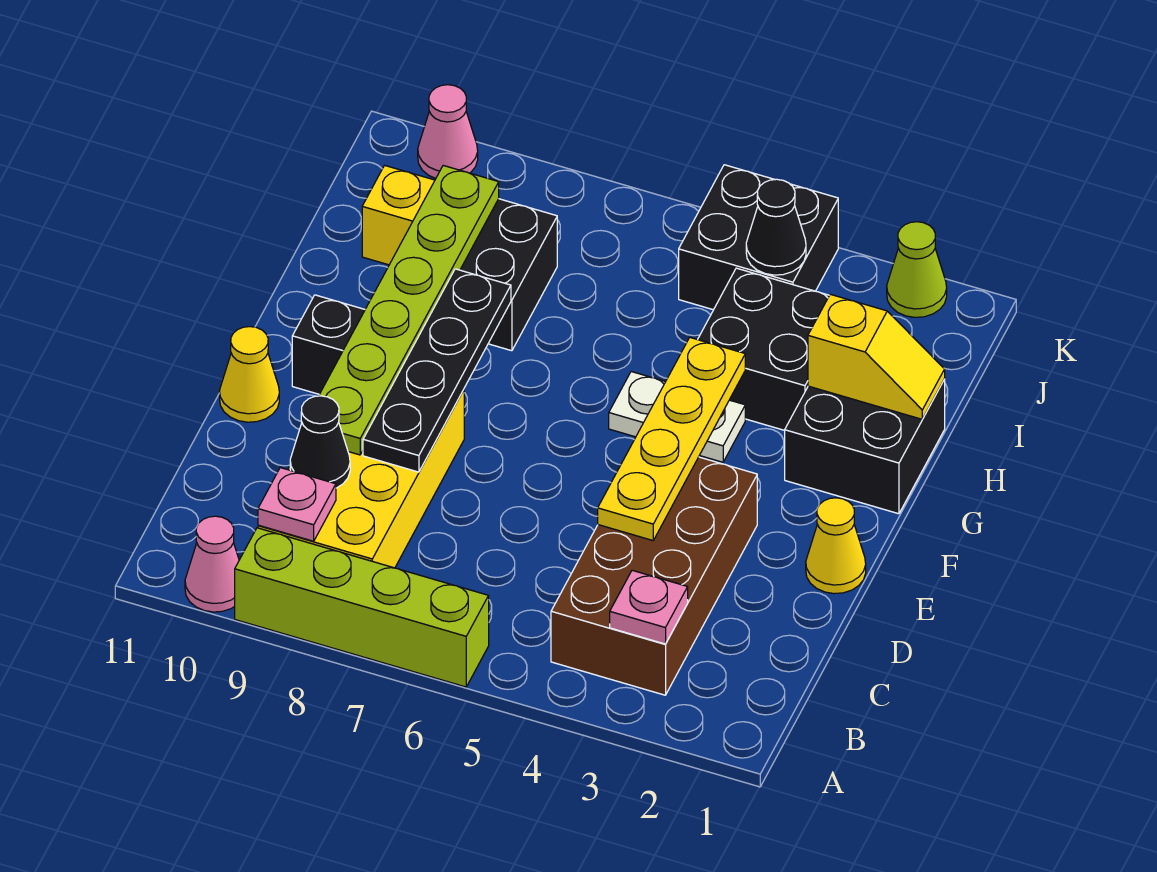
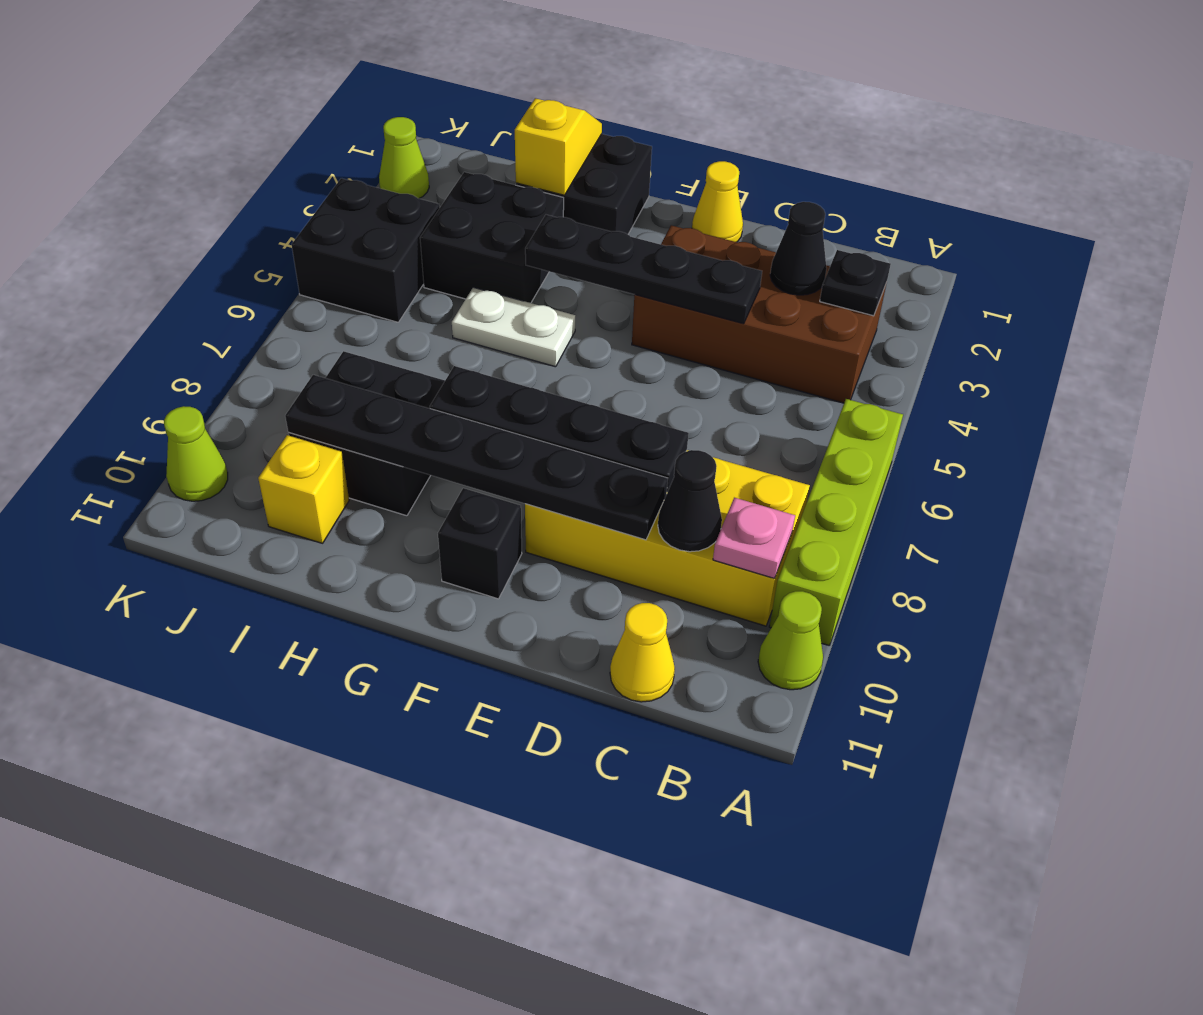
pink 1x1 cone [185,516,239,612] -> lime 1x1 cone [758,591,823,690]
pink 1x1 plate [610,570,688,644] -> black 1x1 plate [820,250,891,316]
yellow 1x4 plate [598,338,745,540] -> black 1x4 plate [525,215,762,324]
lime 1x6 plate [319,166,499,455] -> black 1x6 plate [285,375,668,540]
yellow 1x1 cone [220,327,279,422] -> yellow 1x1 cone moved to [610,603,675,702]
white 1x2 plate [609,372,745,462] -> white 1x2 plate turned to [452,287,575,367]
black 1x1 cone [746,179,806,275] -> black 1x1 cone moved to [770,202,827,295]
pink 1x1 cone [418,85,478,178] -> lime 1x1 cone [164,406,228,501]

